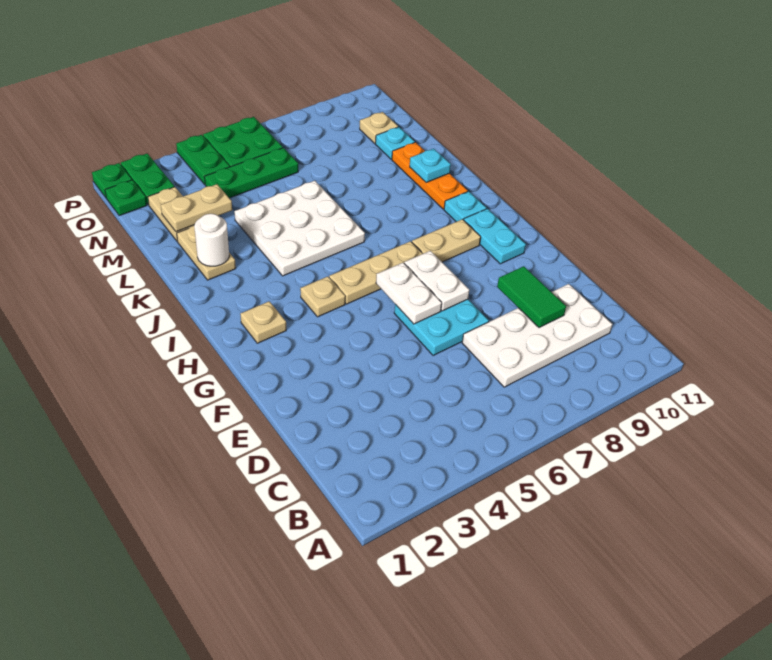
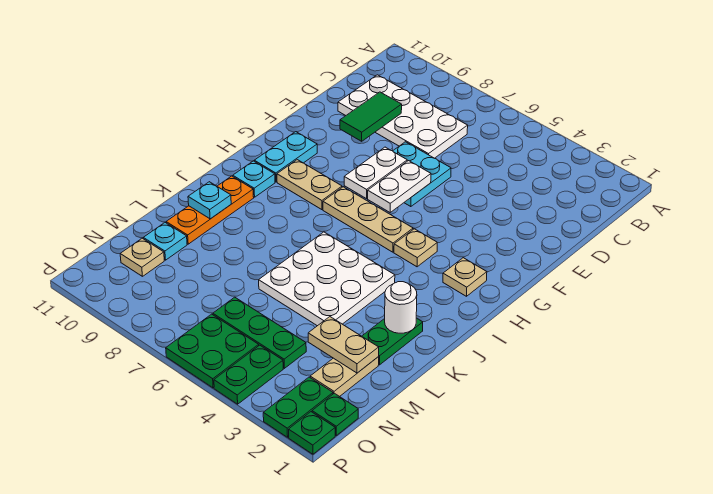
tan 1x2 plate [177,225,236,280] -> green 1x2 plate [362,318,423,365]

